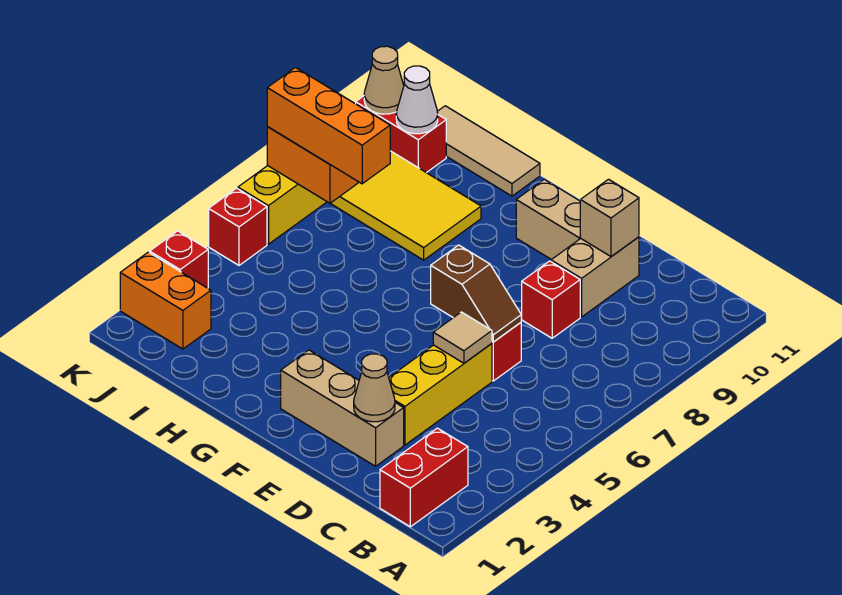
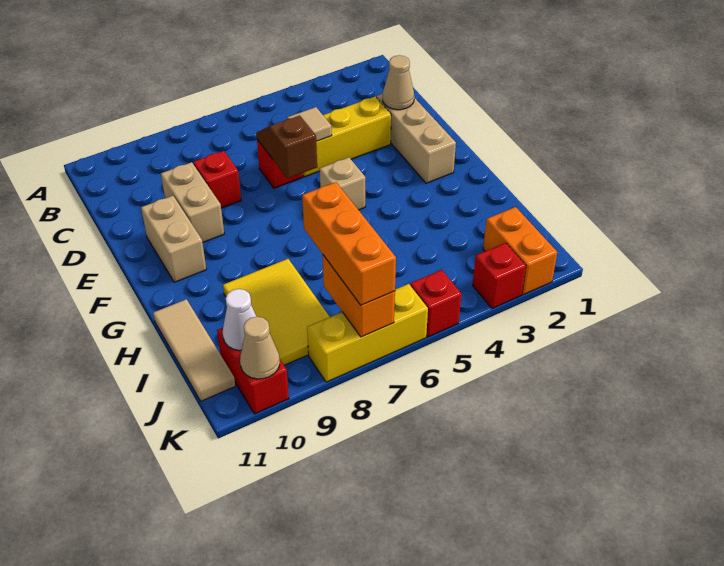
red 1x2 brick [380,428,468,527] -> none
tan 1x2 brick [551,237,639,317] -> tan 1x2 brick turned to [161,162,224,243]
tan 1x1 brick [580,179,639,256] -> tan 1x1 brick moved to [320,157,366,210]

